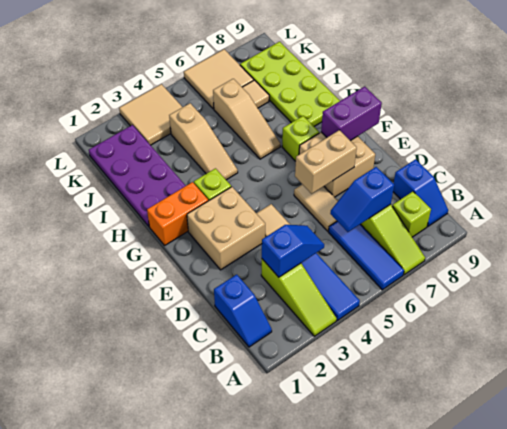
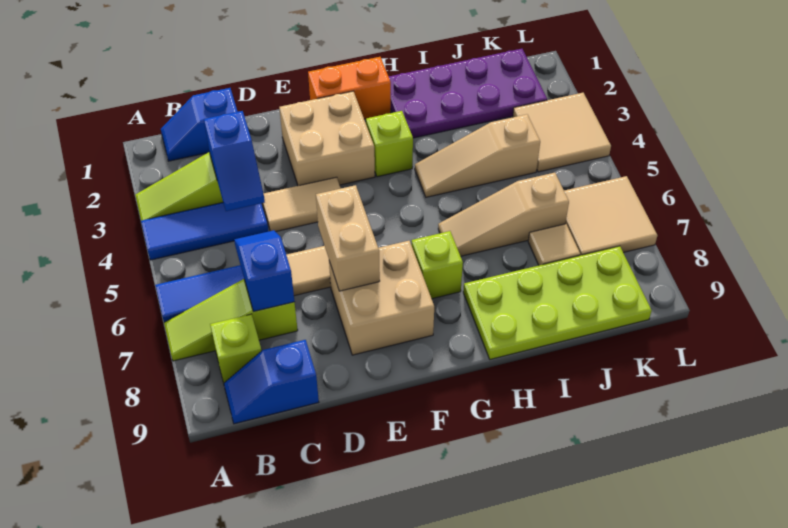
purple 1x2 brick [321,86,382,141] -> none
orange 1x2 brick [147,182,208,245] -> orange 1x2 brick turned to [308,57,391,119]

